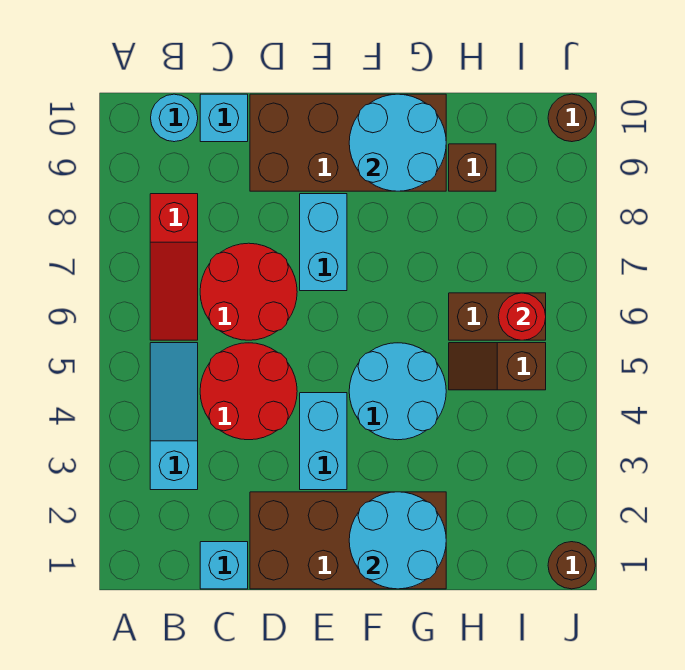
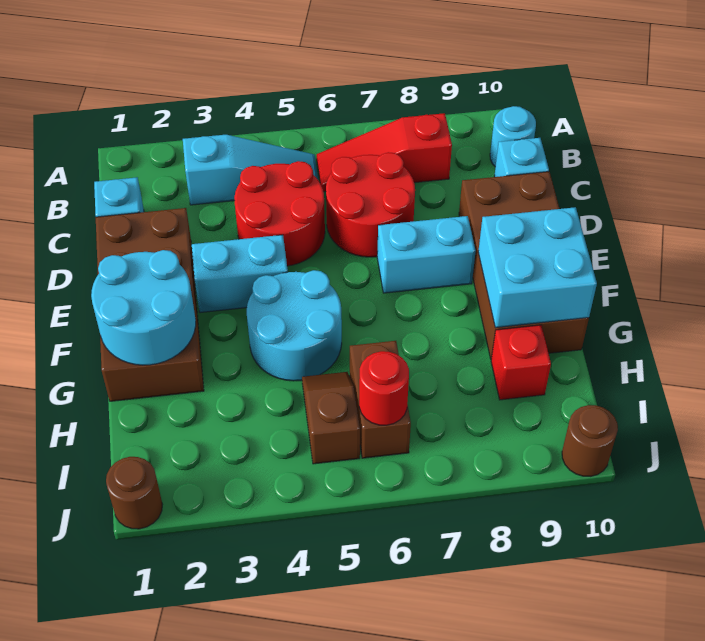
cyan 2x2 round brick [349,94,446,191] -> cyan 2x2 brick [478,207,597,328]
brown 1x1 brick [449,144,496,191] -> red 1x1 brick [491,325,551,400]

